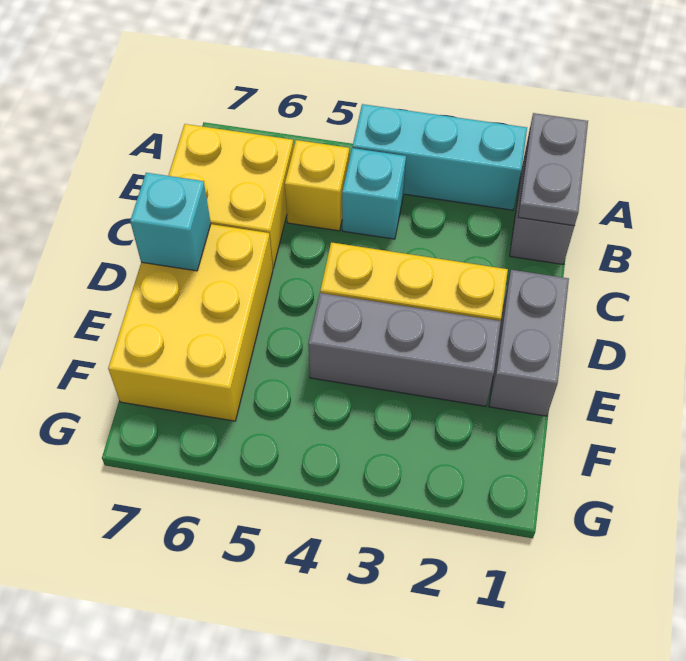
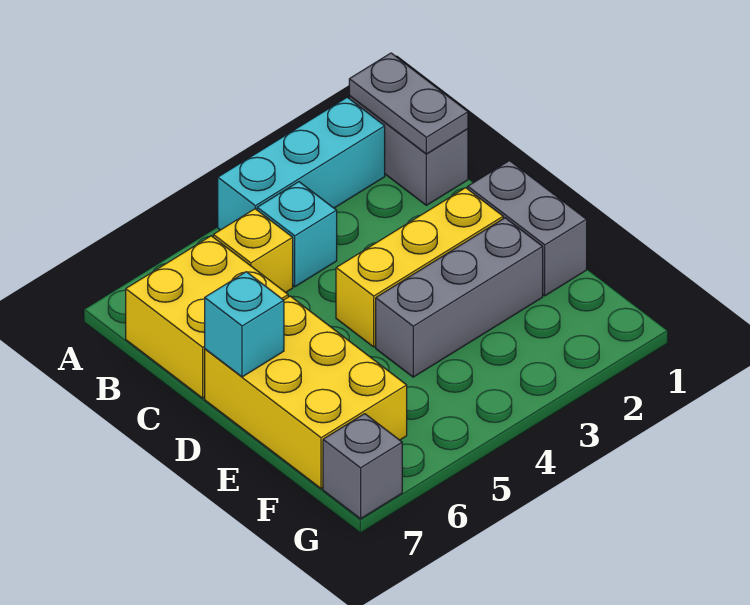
none -> grey 1x1 brick [323,414,402,519]

